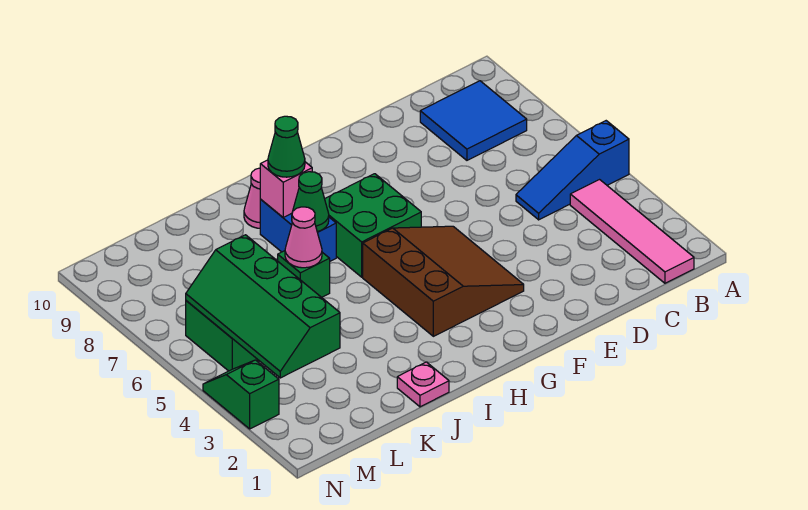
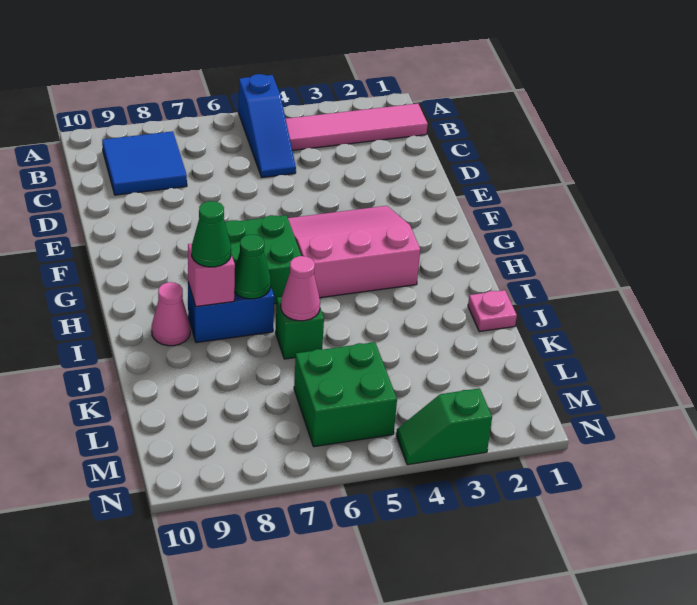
brown 3x3 slope [363,226,524,336] -> pink 3x3 slope [288,206,420,298]
green 2x4 slope [186,235,340,378] -> none

